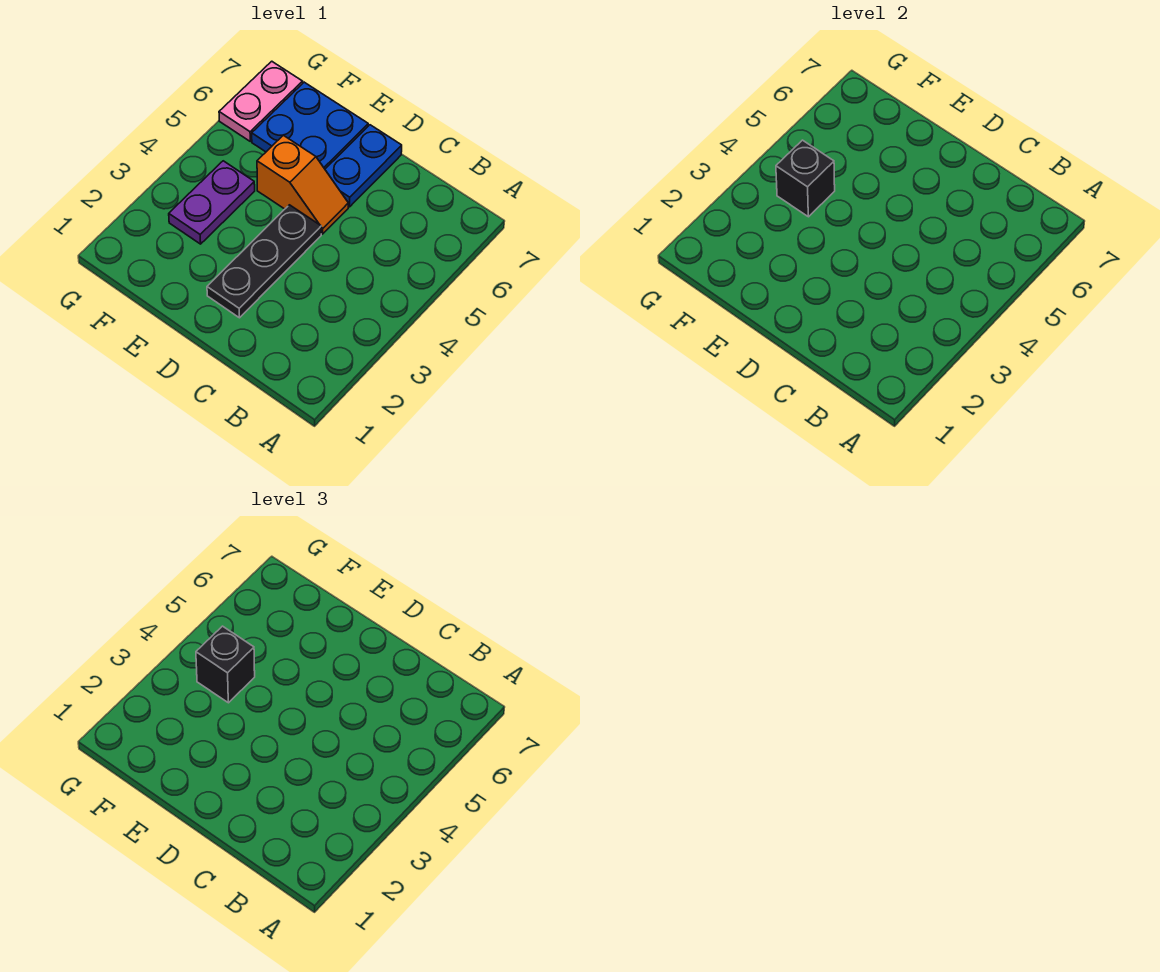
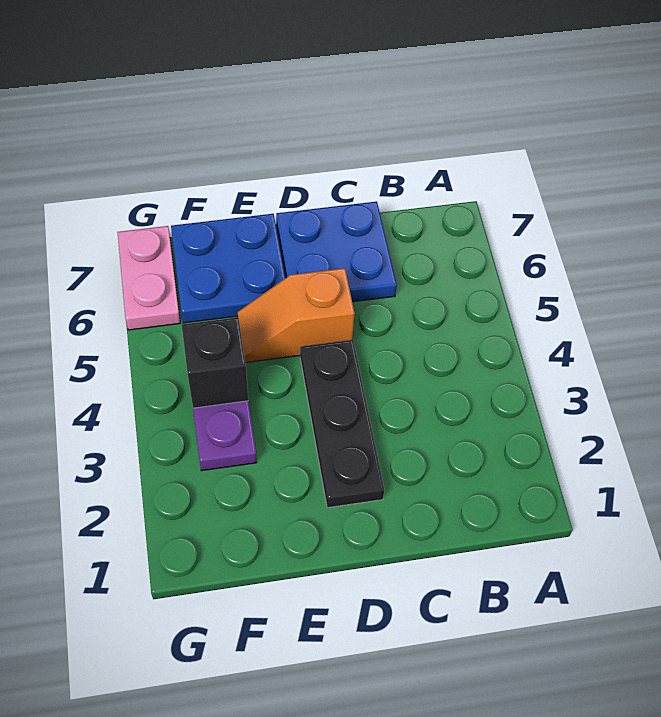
orange 1x2 slope [257,135,348,234] -> orange 1x2 slope turned to [237,268,355,363]
blue 1x2 plate [325,125,402,207] -> blue 2x2 plate [276,202,397,302]
black 1x1 brick [196,626,255,703] -> none

